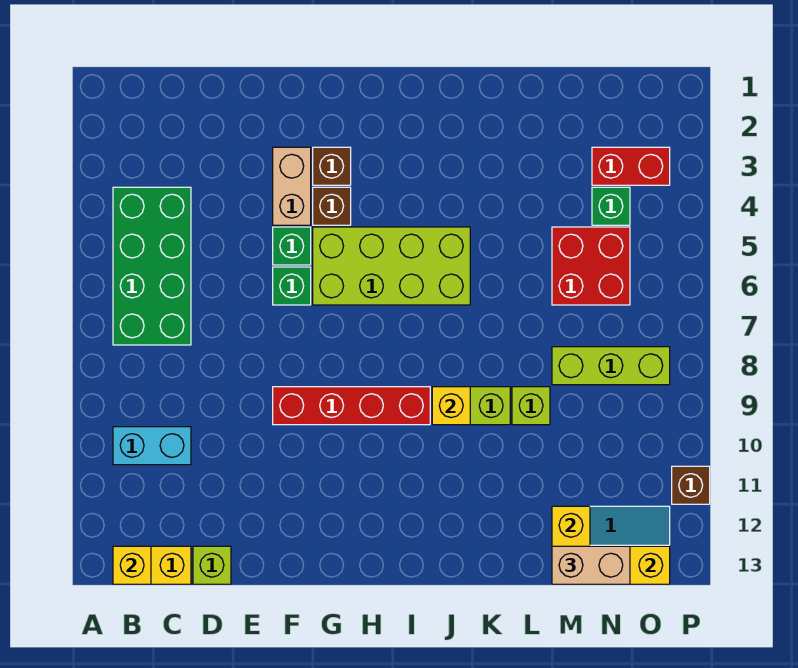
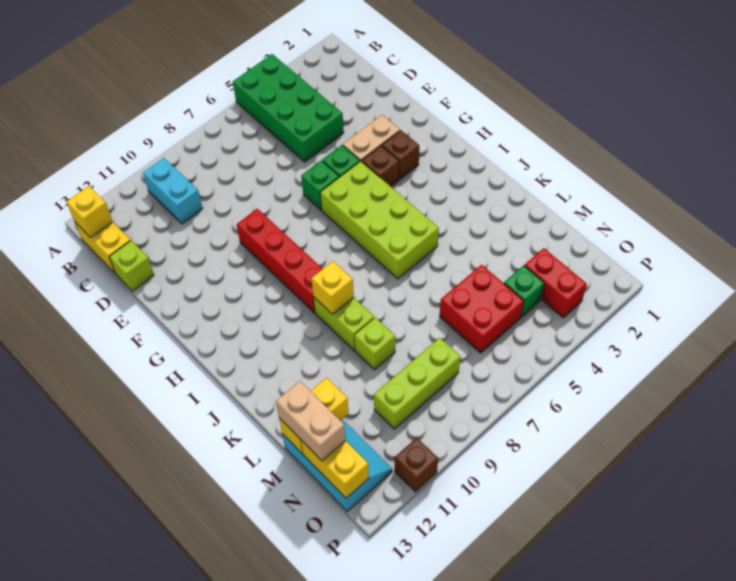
green 2x4 brick [113,187,191,345] -> green 2x4 brick turned to [233,54,344,162]
lime 1x3 brick [552,347,670,385] -> lime 1x3 brick turned to [374,338,460,429]

